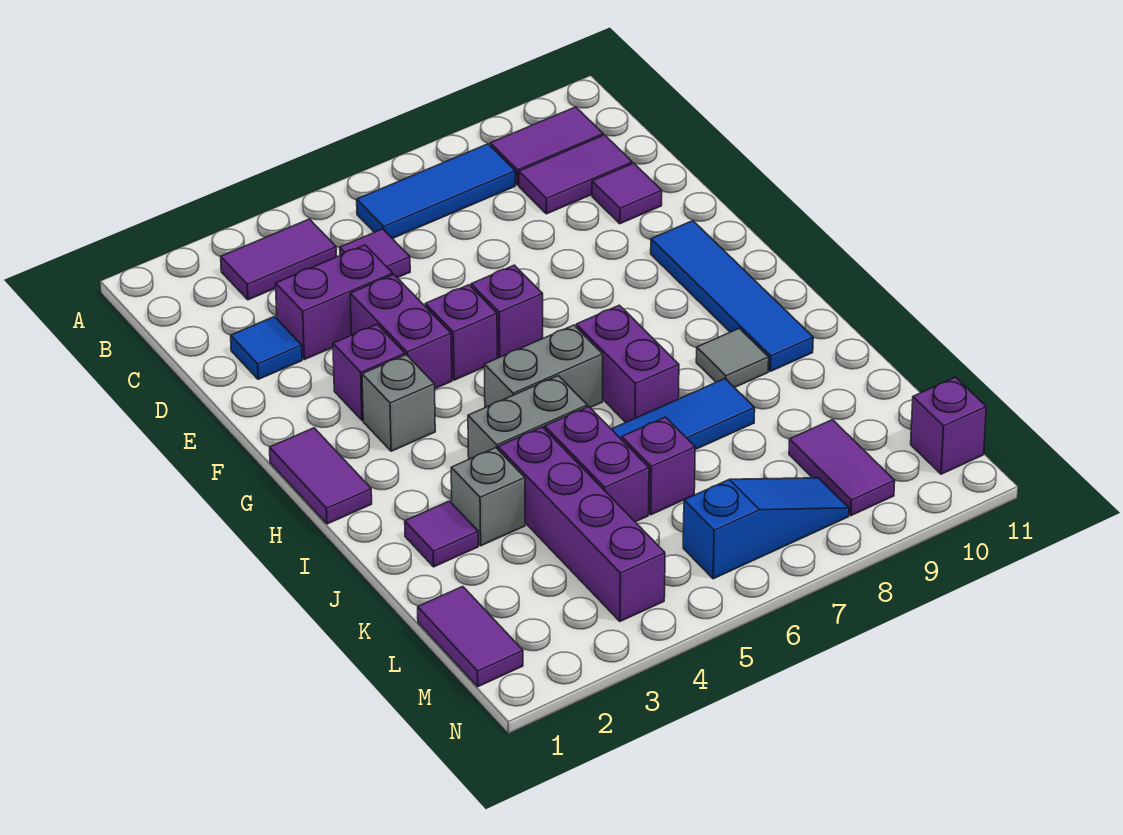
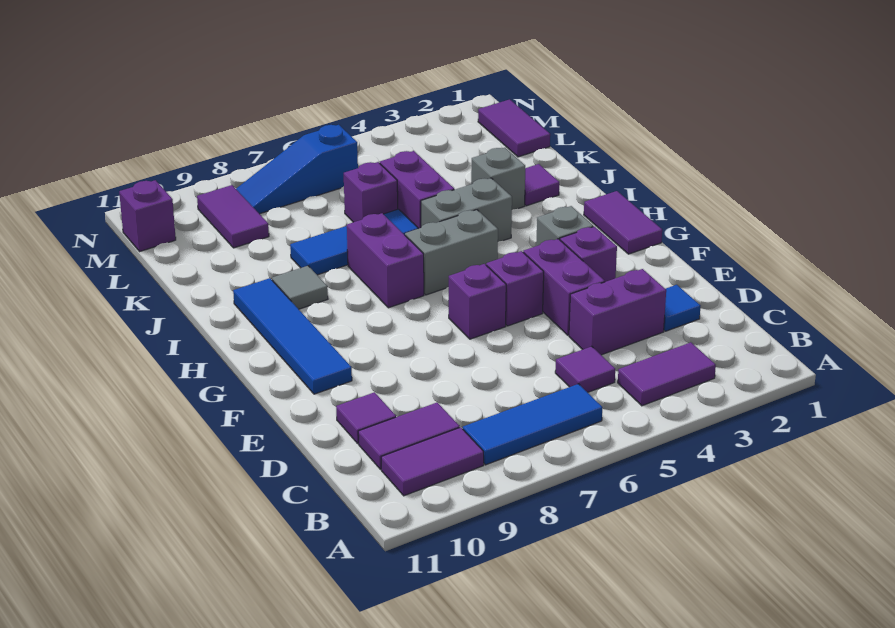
purple 1x4 brick [498,427,665,621] -> none

